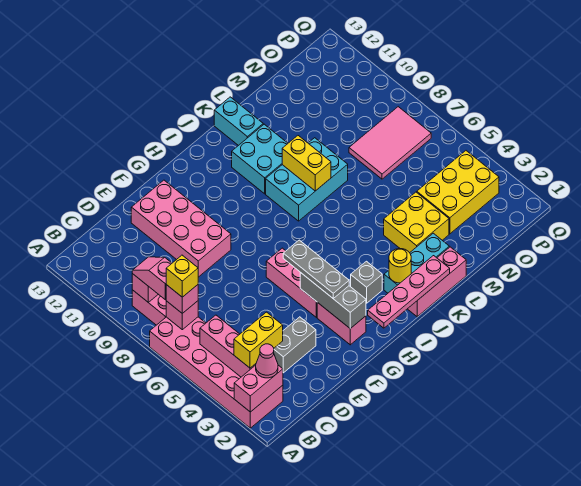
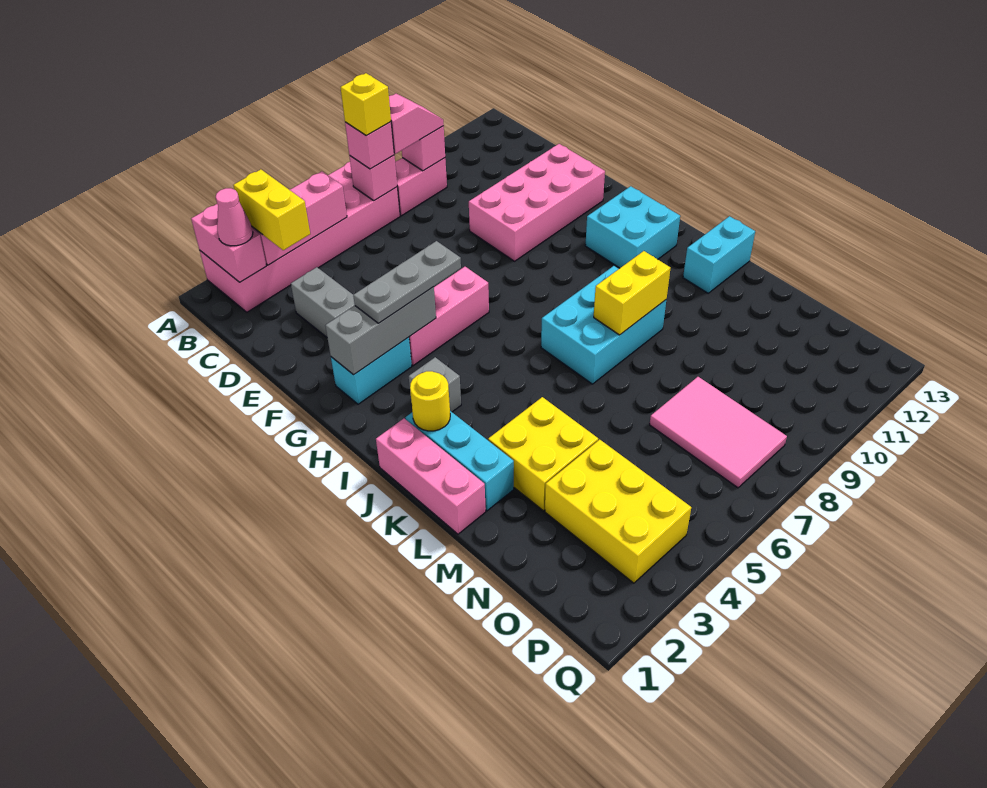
pink 1x2 brick [317,302,366,345] -> cyan 1x2 brick [331,337,412,404]
pink 1x4 plate [368,256,450,328] -> none
cyan 2x3 brick [266,138,348,221] -> cyan 2x3 brick turned to [541,266,666,384]
cyan 2x2 brick [232,124,288,194] -> cyan 2x2 brick moved to [585,186,680,268]

